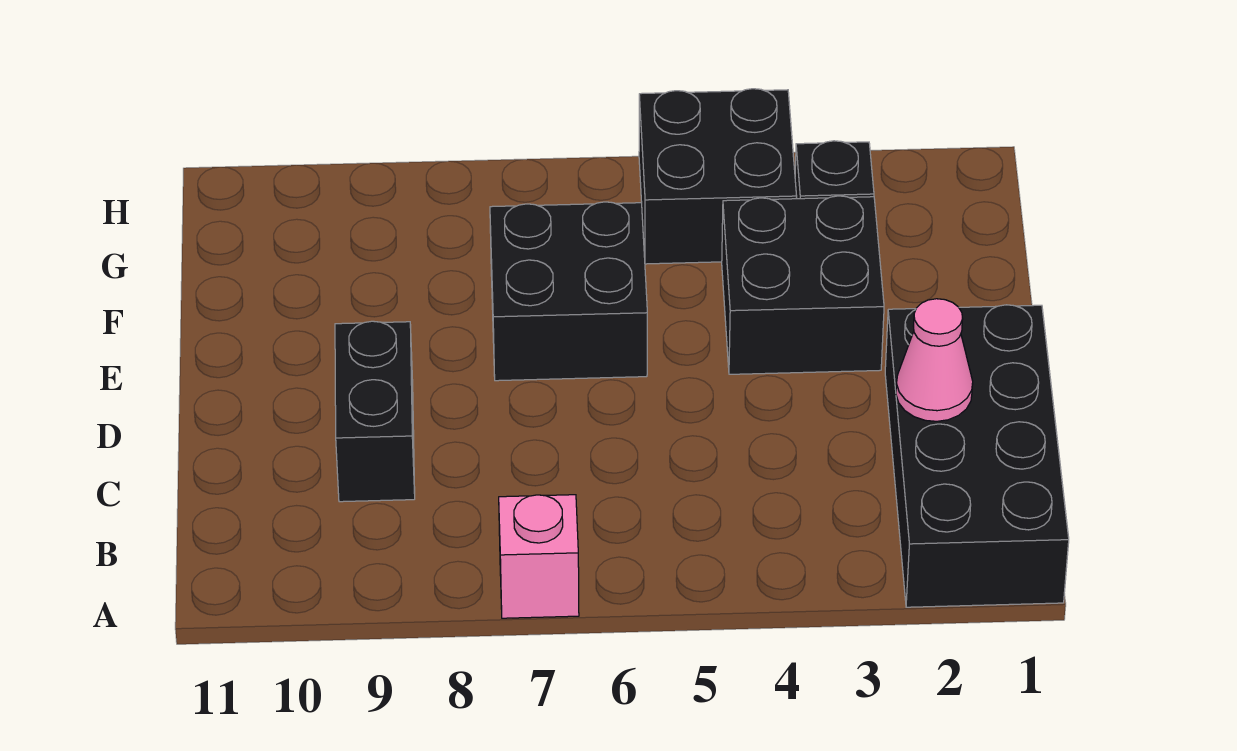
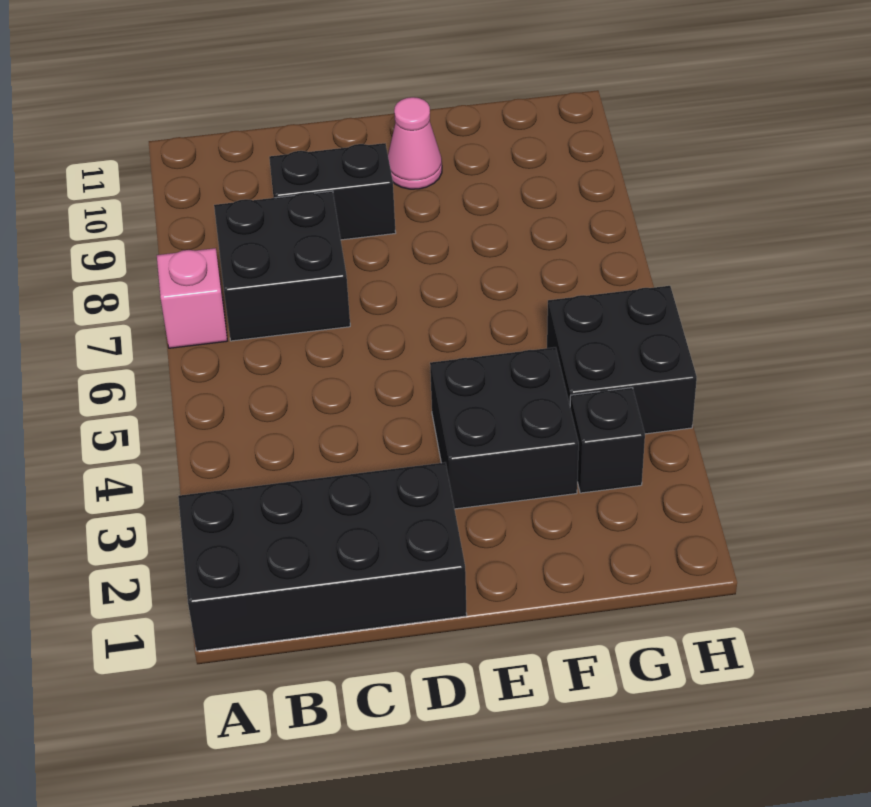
pink 1x1 cone [896,299,973,421] -> pink 1x1 cone moved to [388,97,442,189]
black 2x2 brick [490,202,647,381] -> black 2x2 brick moved to [214,191,350,341]

